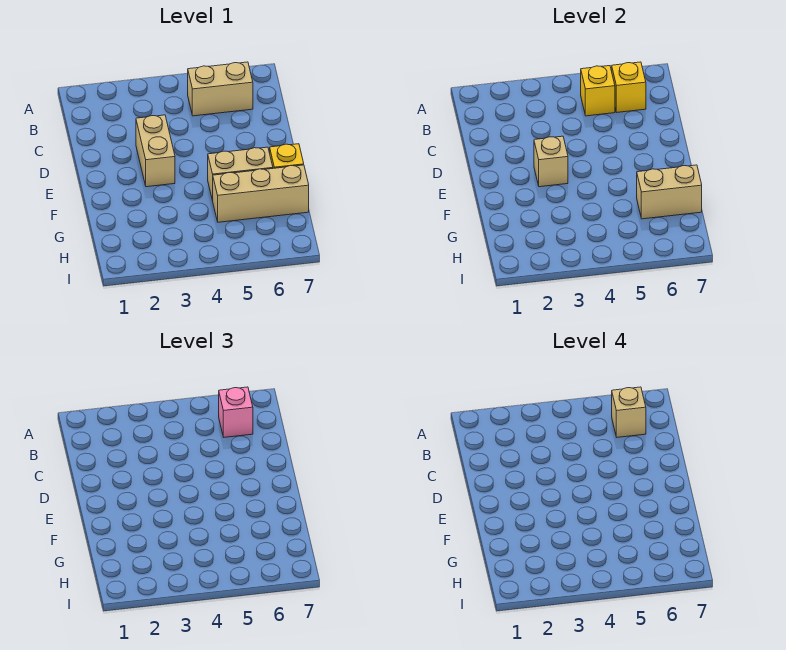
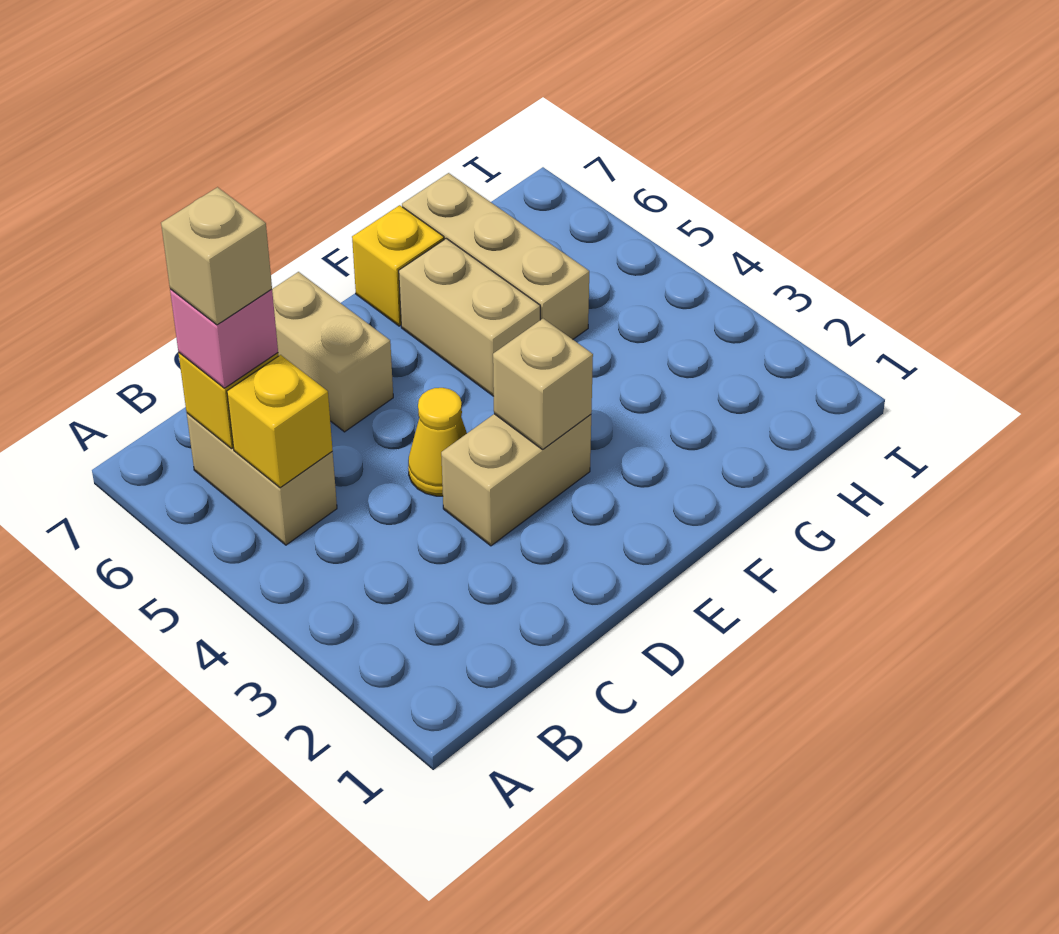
none -> yellow 1x1 cone [408,388,467,496]
tan 1x2 brick [637,165,702,219] -> tan 1x2 brick moved to [272,272,393,432]

